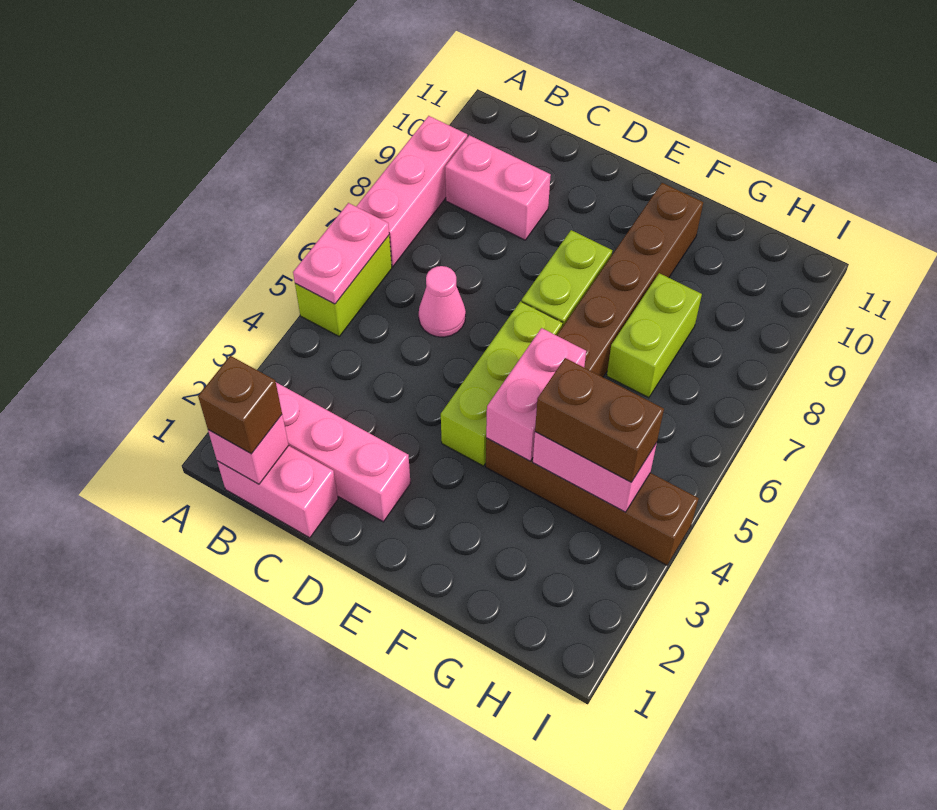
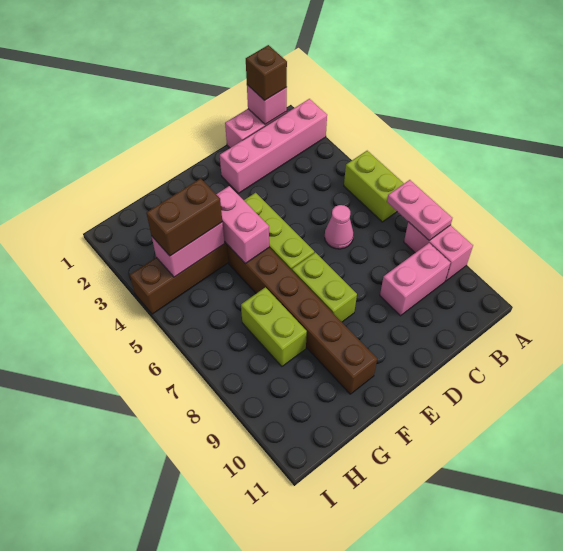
pink 1x2 plate [293,203,389,304] -> pink 1x2 plate moved to [387,180,452,240]
pink 1x3 brick [356,116,467,267] -> pink 1x2 brick [404,222,473,281]

